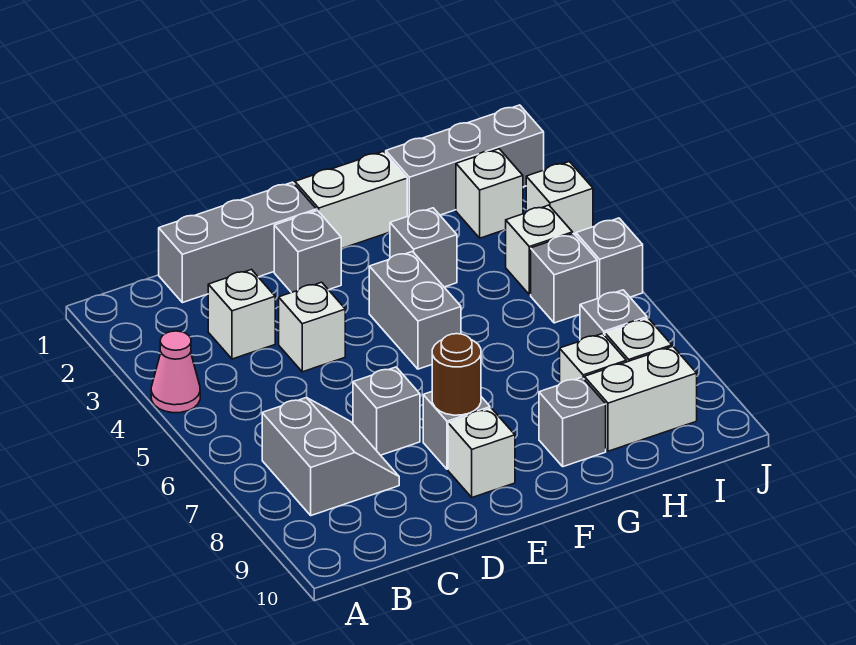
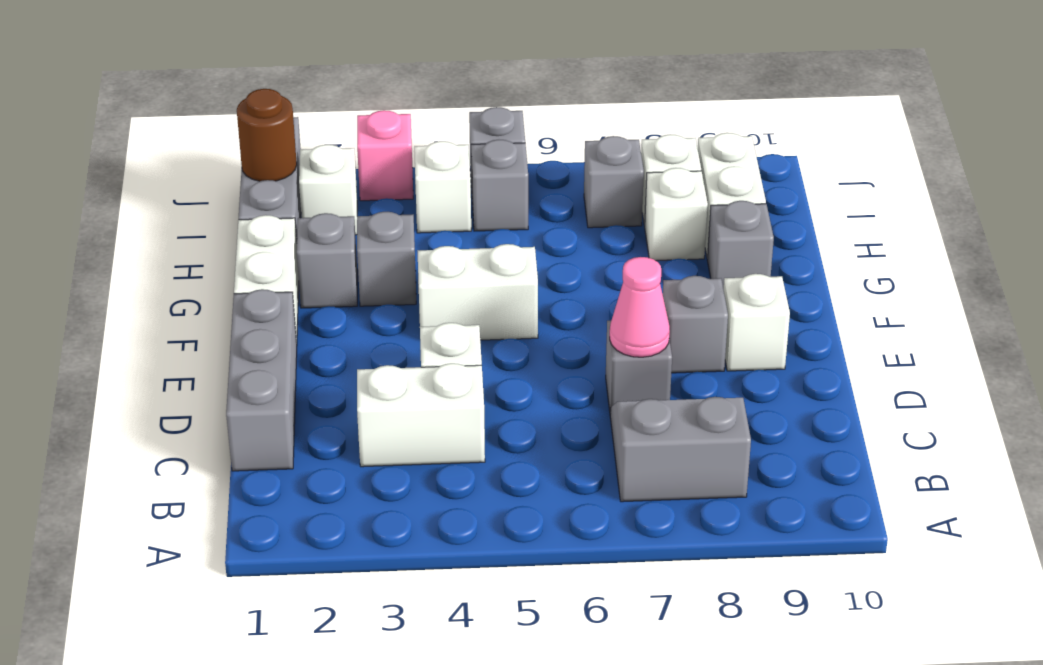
pink 1x1 cone [151,331,200,413] -> pink 1x1 cone moved to [610,257,670,357]
white 1x1 brick [208,270,275,359] -> white 1x2 brick [357,363,485,467]
grey 1x1 brick [274,211,341,293] -> grey 1x1 brick moved to [297,213,357,308]
brown 1x1 round brick [432,334,481,415] -> brown 1x1 round brick moved to [237,89,297,181]
grey 1x2 brick [369,252,461,369] -> white 1x2 brick [418,244,538,340]
white 1x1 brick [526,162,593,235] -> pink 1x1 brick [357,110,413,201]

